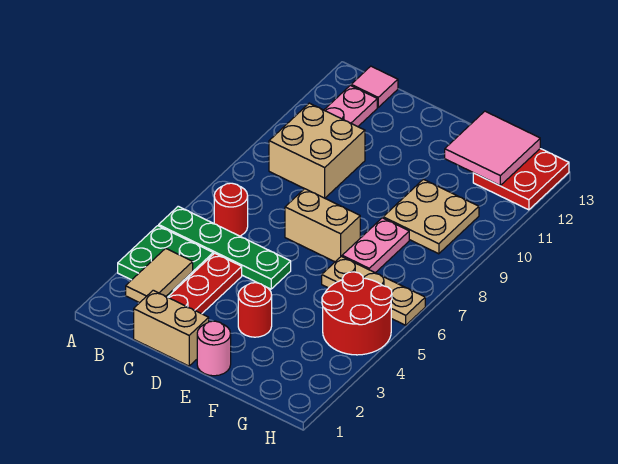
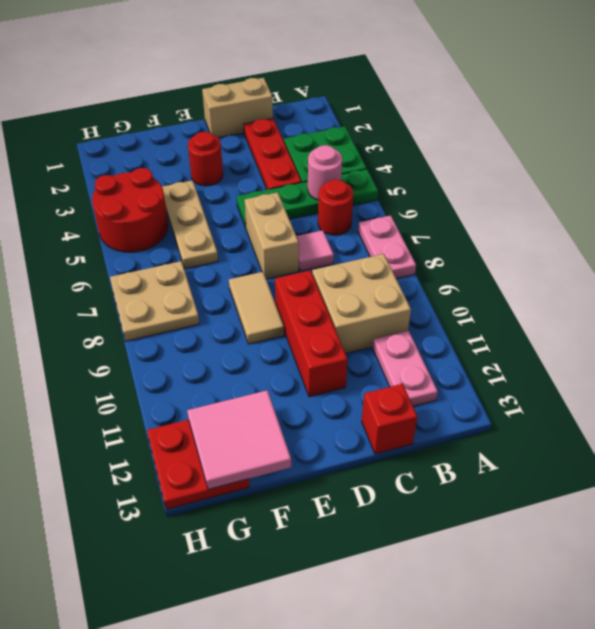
tan 1x2 tile [126,248,193,303] -> tan 1x2 tile moved to [229,272,284,344]
pink 1x1 tile [351,66,398,107] -> pink 1x1 tile moved to [296,230,334,271]
none -> red 1x1 brick [362,384,418,454]
tan 1x2 brick [285,189,360,262] -> tan 1x2 brick turned to [245,192,299,279]
none -> red 1x3 brick [275,271,348,397]
pink 1x1 round brick [197,321,231,376] -> pink 1x1 round brick moved to [308,145,342,200]
tan 1x3 plate [322,256,425,325] -> tan 1x3 plate turned to [162,180,218,269]
pink 1x2 plate [342,218,409,273] -> pink 1x2 plate moved to [358,215,416,279]
tan 2x2 plate [383,179,479,254] -> tan 2x2 plate moved to [110,261,199,341]

